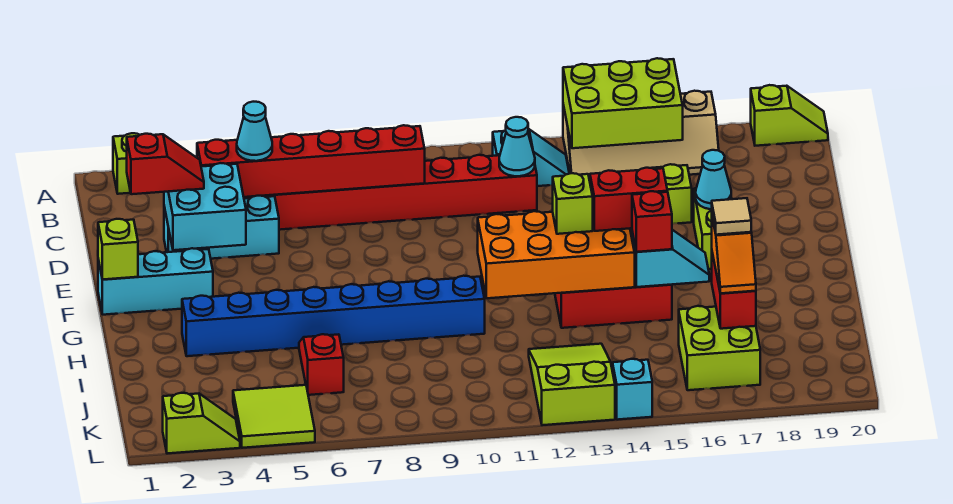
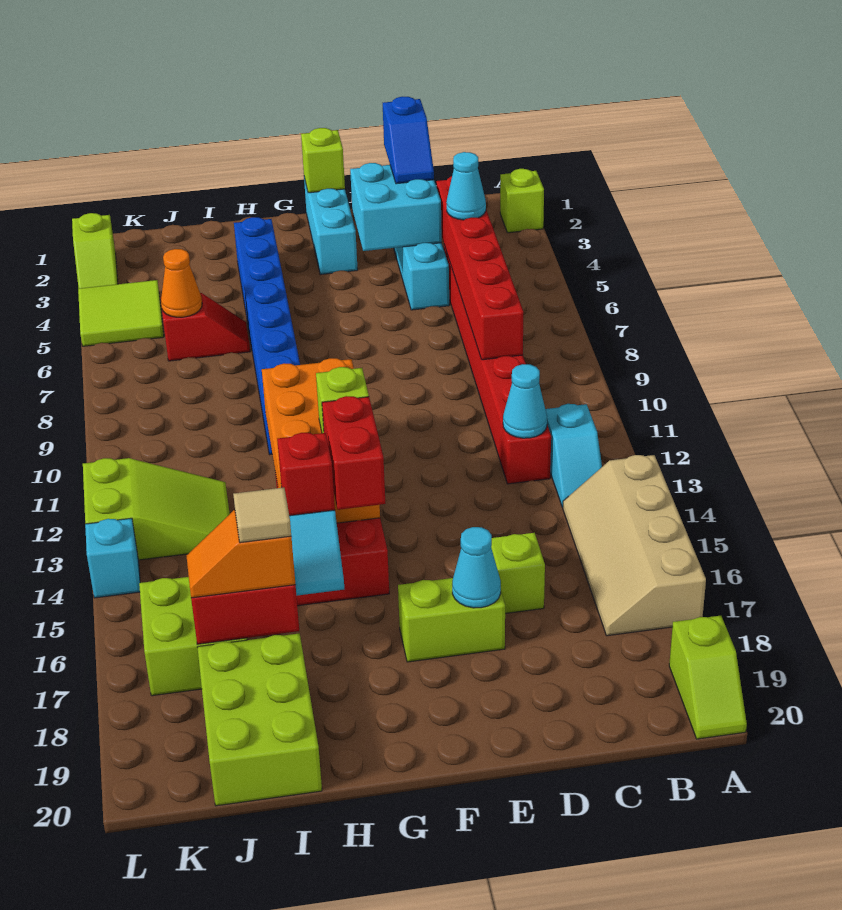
lime 2x3 brick [563,58,683,148] -> lime 2x3 brick moved to [198,633,322,806]
red 1x2 slope [127,134,204,194] -> blue 1x2 slope [383,97,434,184]
none -> orange 1x1 cone [161,249,202,317]

